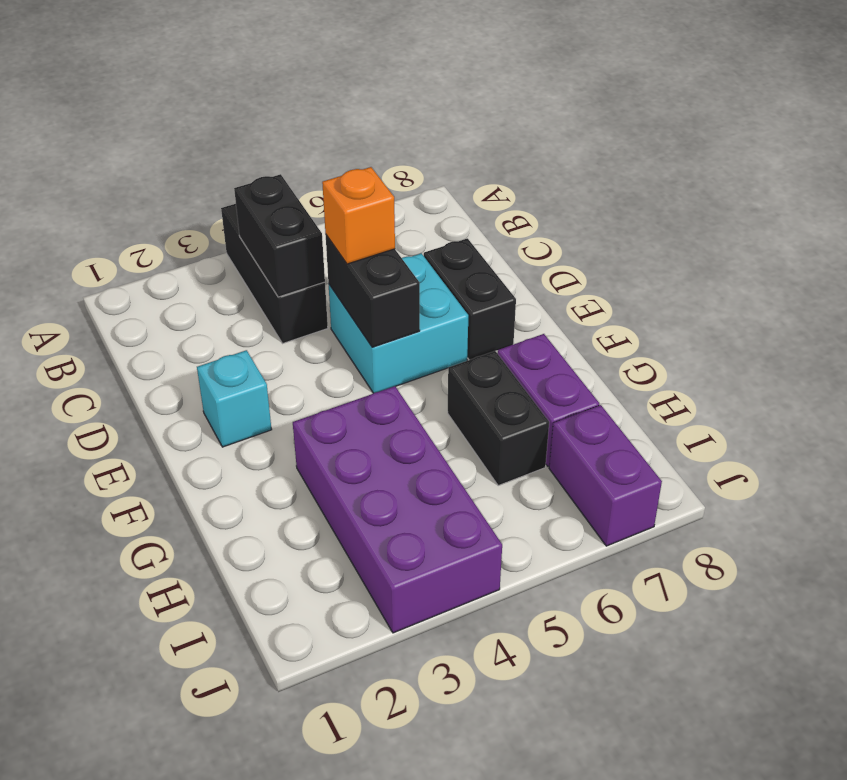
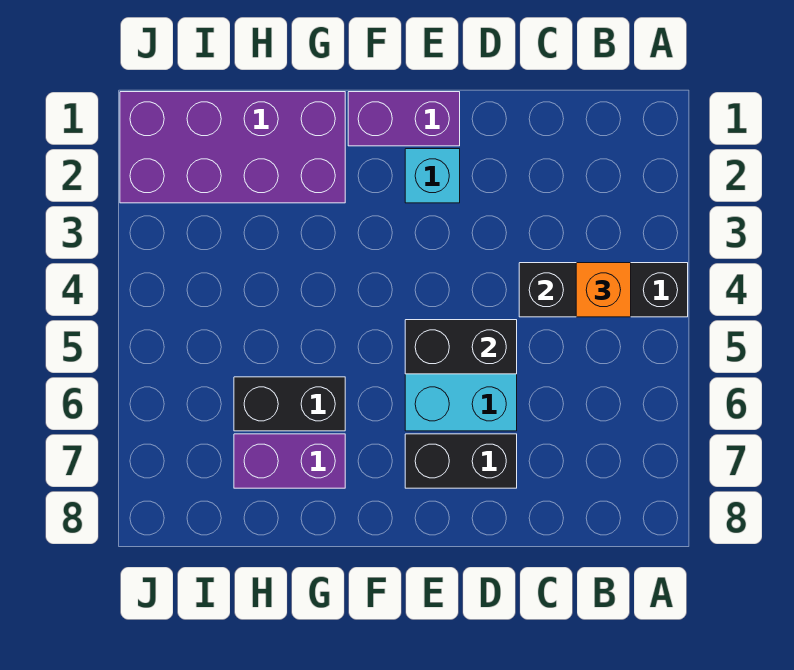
orange 1x1 brick [322,167,395,264] -> orange 1x1 brick moved to [576,263,631,317]
purple 2x4 brick [293,386,502,633] -> purple 2x4 brick moved to [120,92,345,203]
purple 1x2 brick [549,405,662,546] -> purple 1x2 brick moved to [348,92,460,146]

